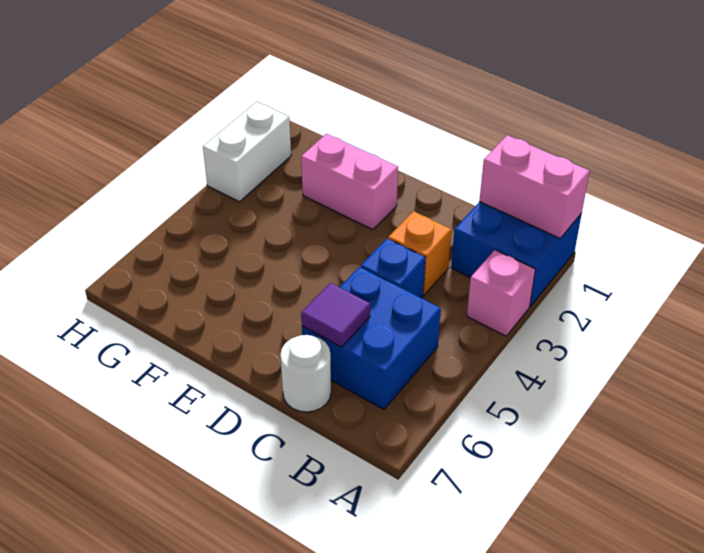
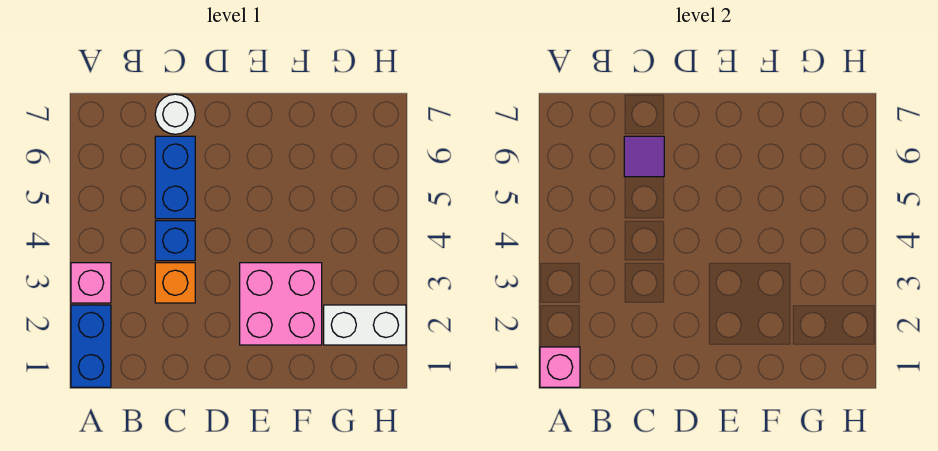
blue 2x2 brick [451,202,582,306] -> blue 1x2 brick [71,305,111,387]
pink 1x2 brick [479,135,590,238] -> pink 1x1 brick [540,347,580,387]
blue 2x2 brick [302,267,441,409] -> blue 1x2 brick [155,136,195,219]
pink 1x2 brick [301,134,398,230] -> pink 2x2 brick [240,263,322,345]
white 1x2 brick [203,102,291,202] -> white 1x2 brick turned to [324,305,406,345]

